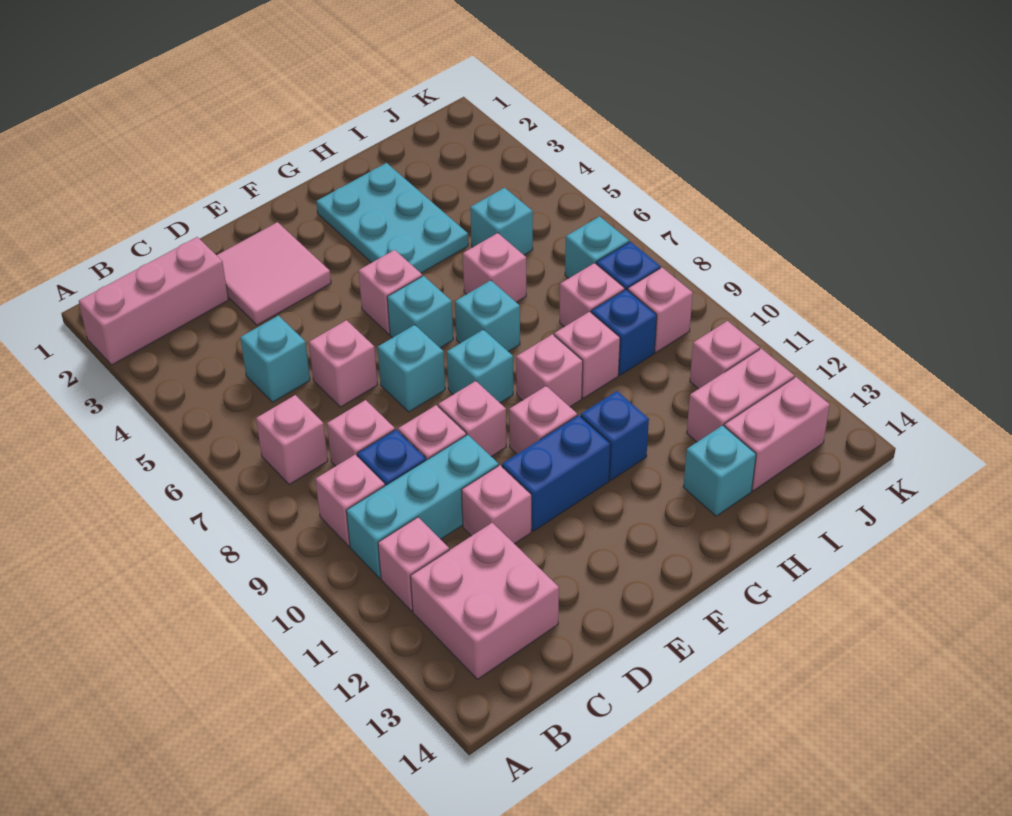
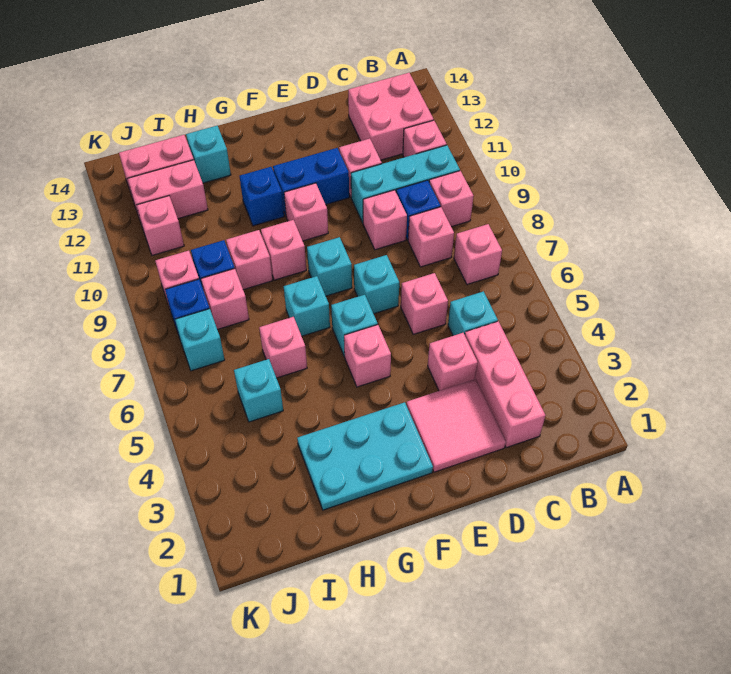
pink 1x3 brick [79,237,228,365] -> pink 1x3 brick turned to [465,321,546,448]
pink 1x1 brick [438,381,506,457] -> pink 1x1 brick moved to [428,333,478,391]
cyan 2x3 plate [316,163,468,273] -> cyan 2x3 plate turned to [297,402,433,510]

